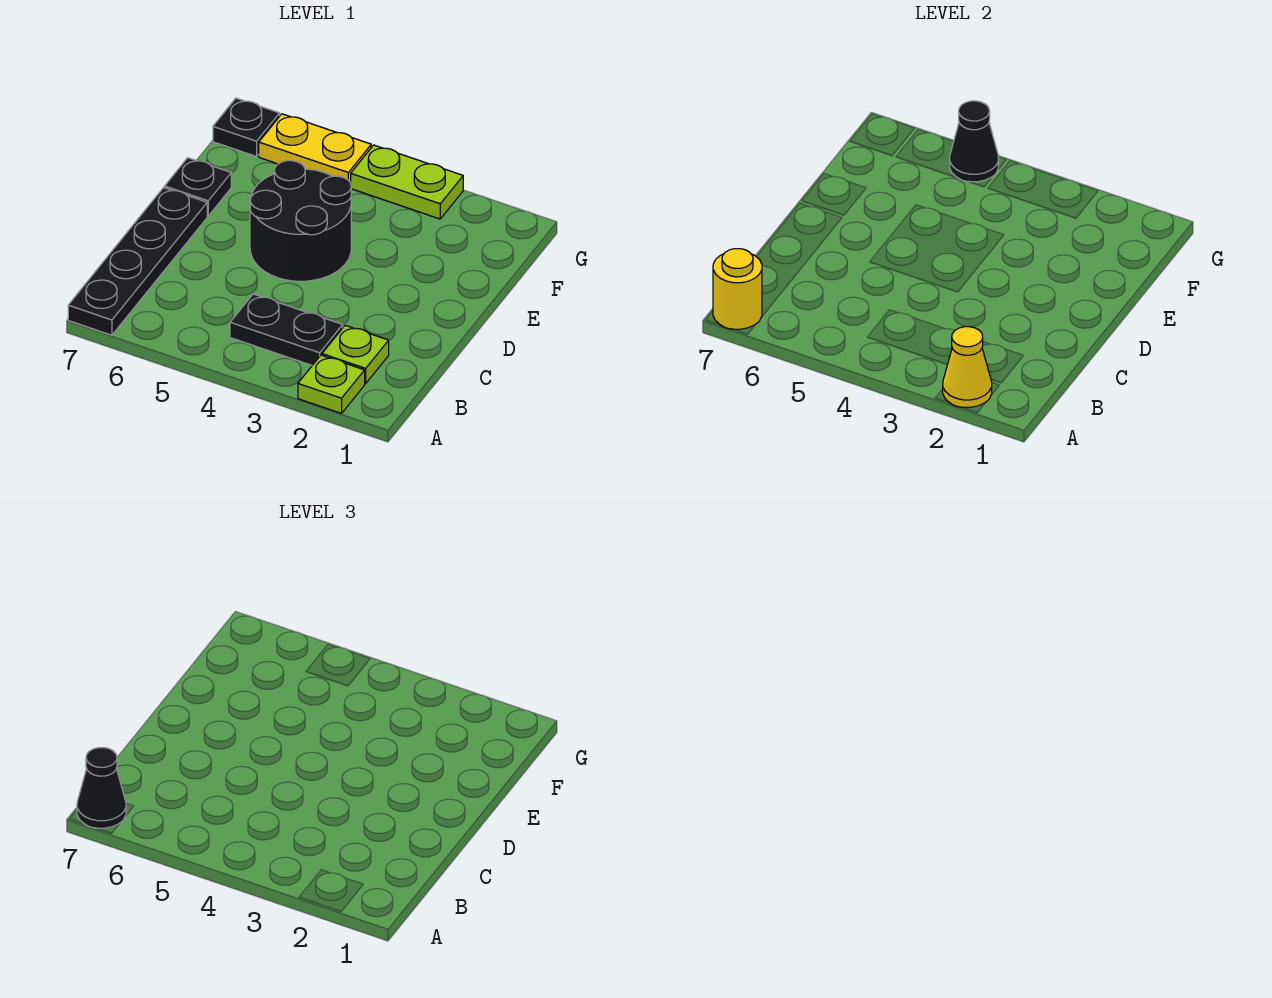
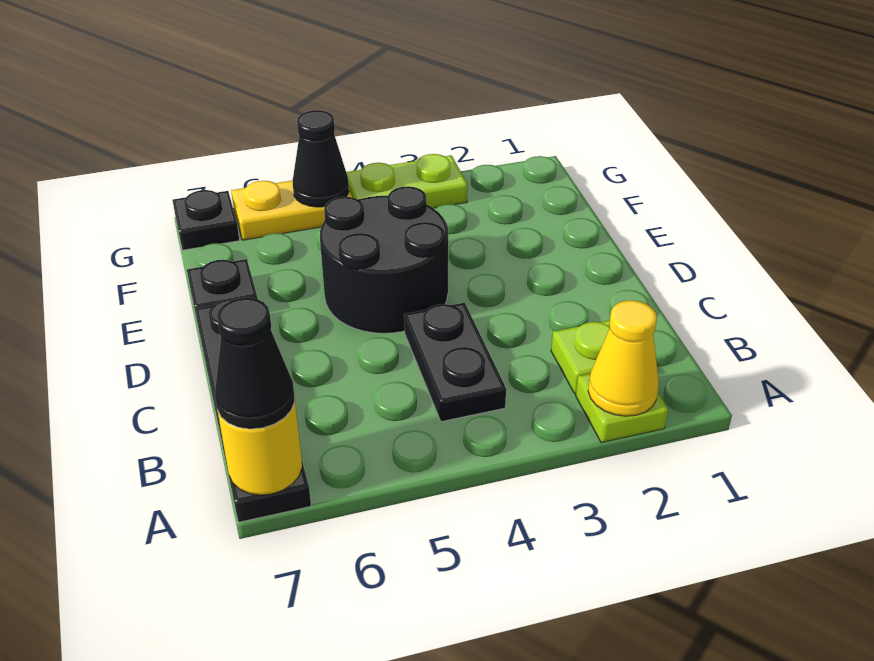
black 1x2 plate [230,294,343,365] -> black 1x2 plate turned to [404,303,506,422]

